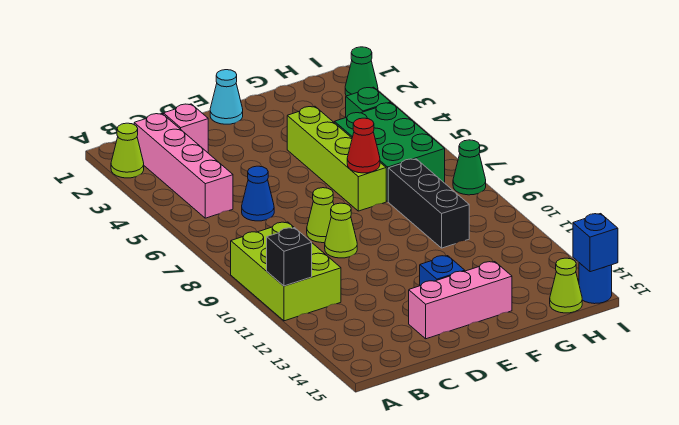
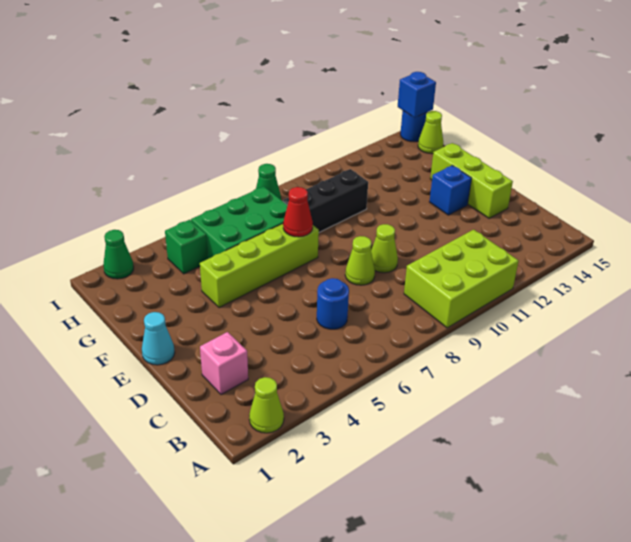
black 1x1 brick [267,228,312,286] -> none
pink 1x4 brick [134,114,233,218] -> none
blue 1x1 cone [242,166,274,221] -> blue 1x1 round brick [317,278,349,329]
pink 1x3 brick [409,262,512,339] -> lime 1x3 brick [430,143,513,218]

